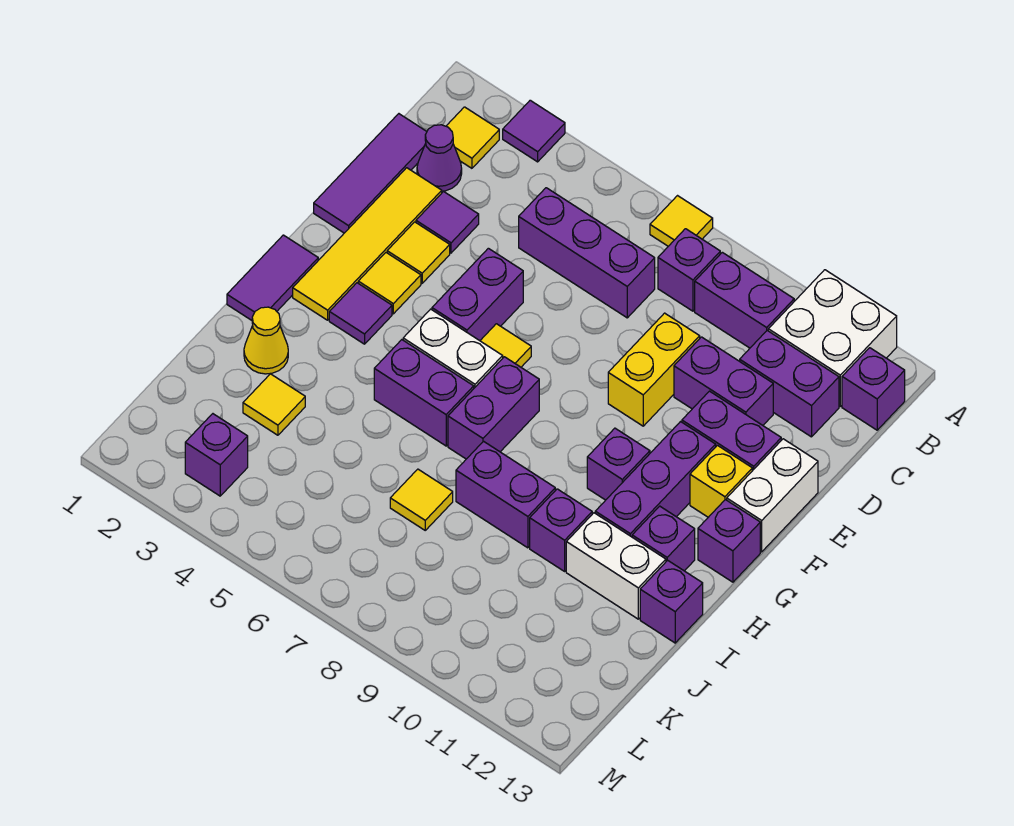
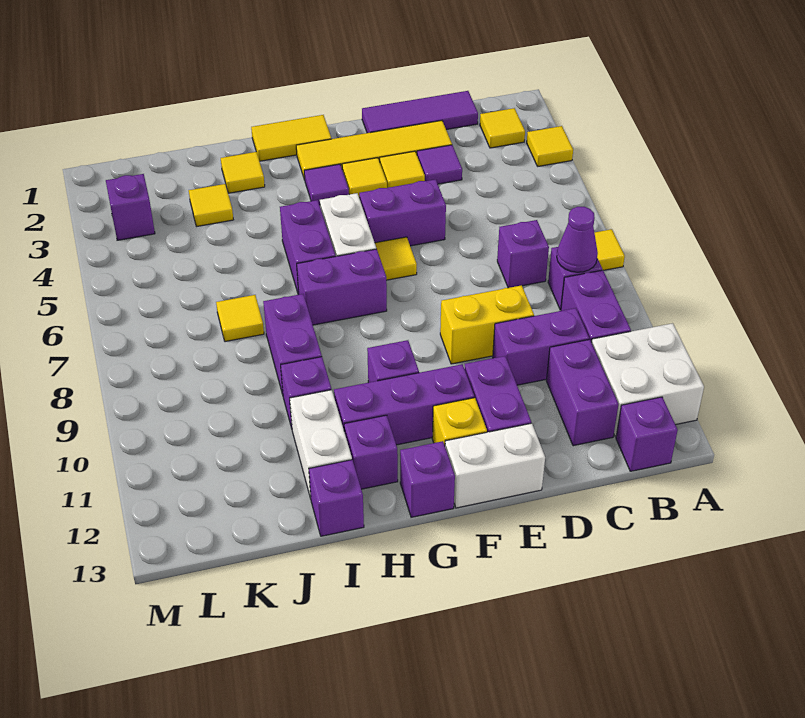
purple 1x1 tile [503,100,565,162] -> yellow 1x1 tile [527,126,573,166]
purple 1x1 cone [417,125,462,191] -> purple 1x1 cone moved to [557,207,598,272]
purple 1x3 brick [519,188,655,318] -> purple 1x1 brick [497,220,549,288]
purple 1x2 brick [674,337,773,425] -> purple 1x2 brick turned to [493,308,589,385]
purple 1x2 tile [227,235,318,320] -> yellow 1x2 tile [251,115,331,161]
yellow 1x1 cone [244,307,288,374] -> yellow 1x1 tile [221,152,265,193]

